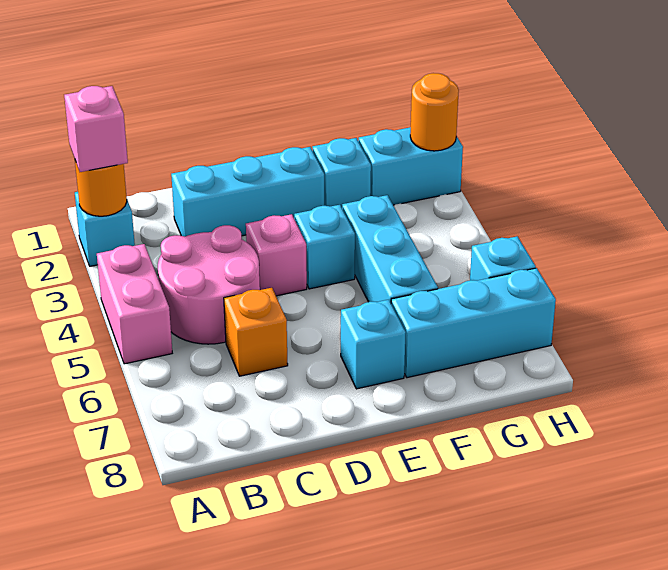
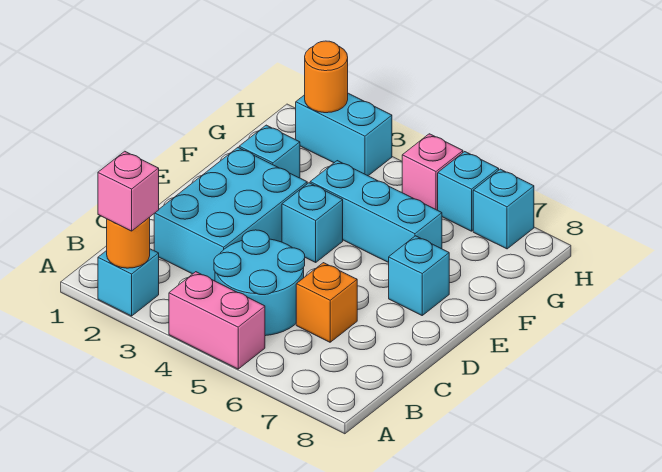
pink 2x2 round brick [158,225,260,344] -> cyan 2x2 round brick [214,230,305,336]
cyan 1x3 brick [171,147,324,237] -> cyan 2x3 brick [154,148,307,281]
pink 1x1 brick [246,214,307,296] -> pink 1x1 brick moved to [402,134,463,210]
cyan 1x3 brick [391,268,556,378] -> cyan 1x1 brick [473,169,534,249]
cyan 1x2 brick [358,127,463,205] -> cyan 1x2 brick turned to [296,93,392,176]

